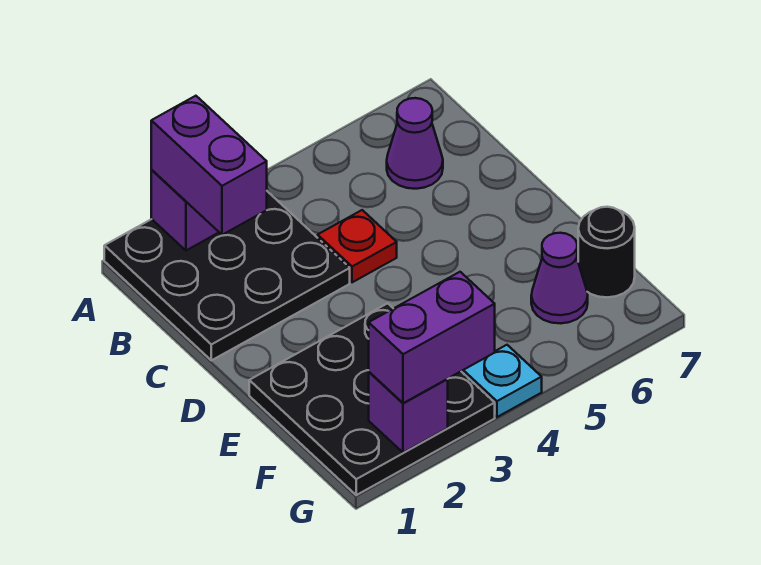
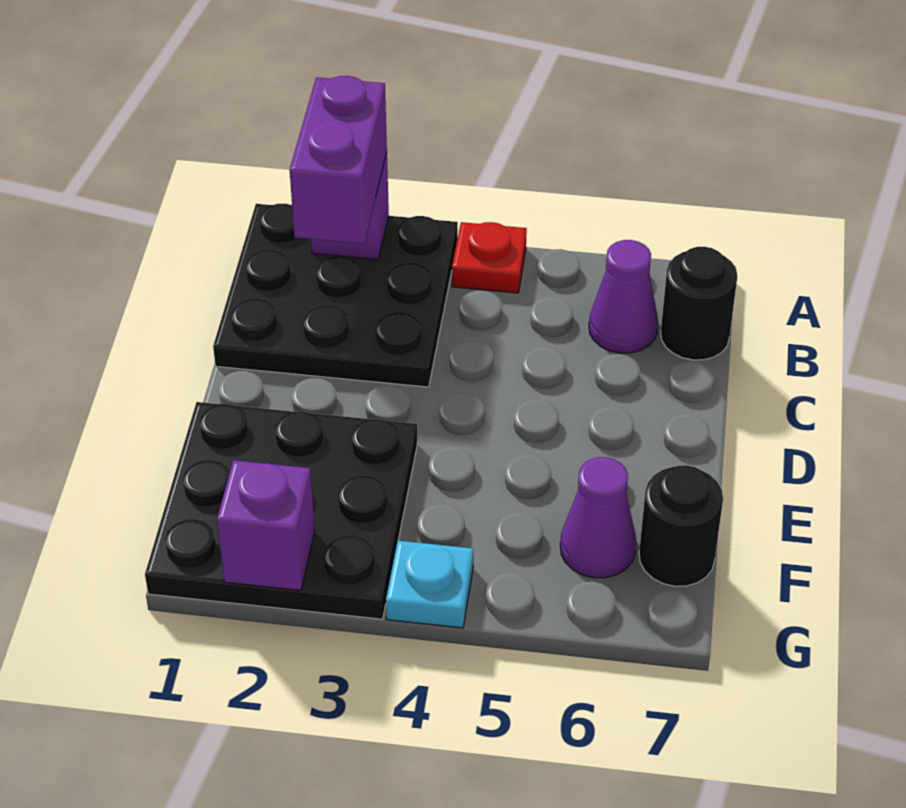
none -> black 1x1 round brick [661,247,737,360]
red 1x1 plate [318,210,397,282] -> red 1x1 plate moved to [452,222,527,293]
purple 1x2 brick [369,272,495,403] -> none

